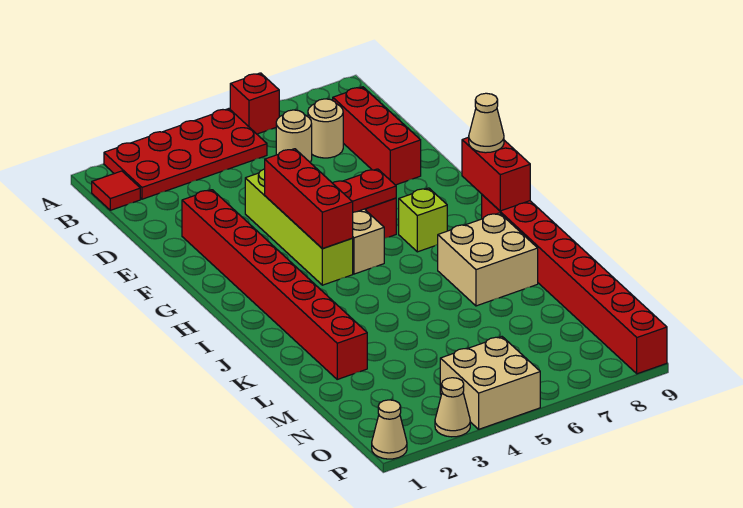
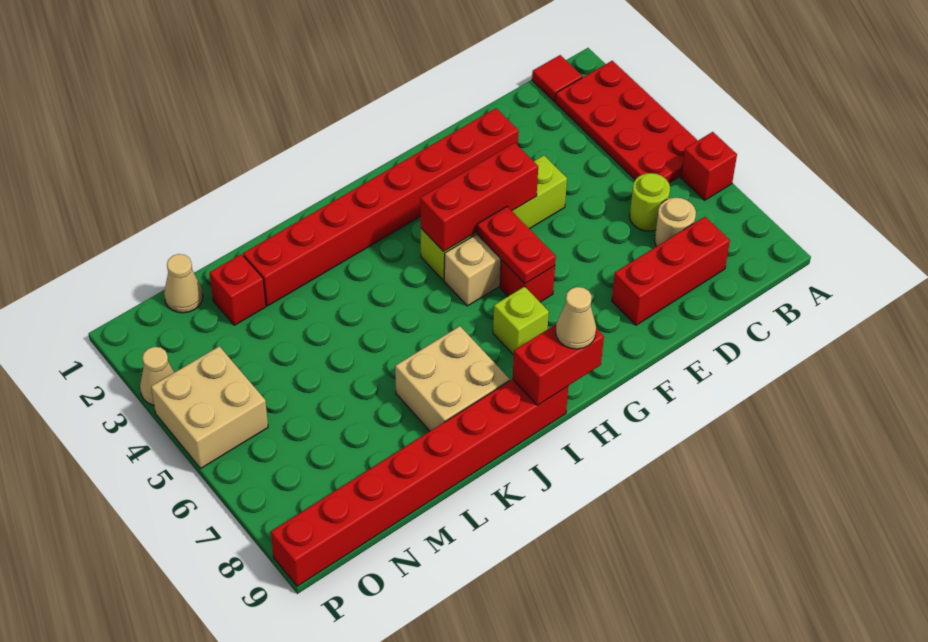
tan 1x1 round brick [276,110,312,162] -> lime 1x1 round brick [630,173,670,231]
none -> red 1x1 brick [210,254,266,325]
tan 1x1 cone [372,400,407,459] -> tan 1x1 cone moved to [164,254,203,313]

